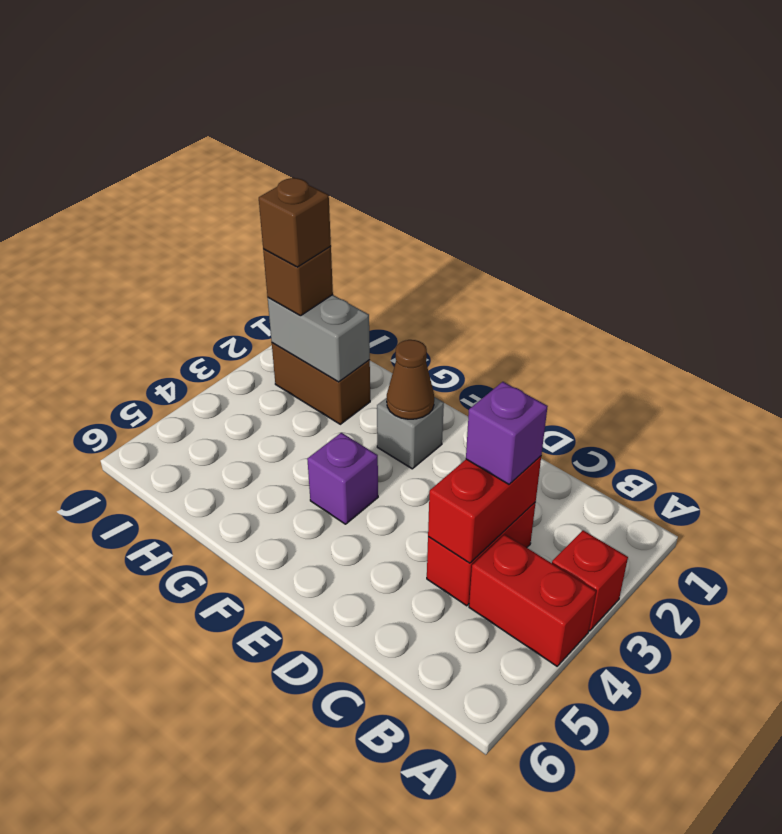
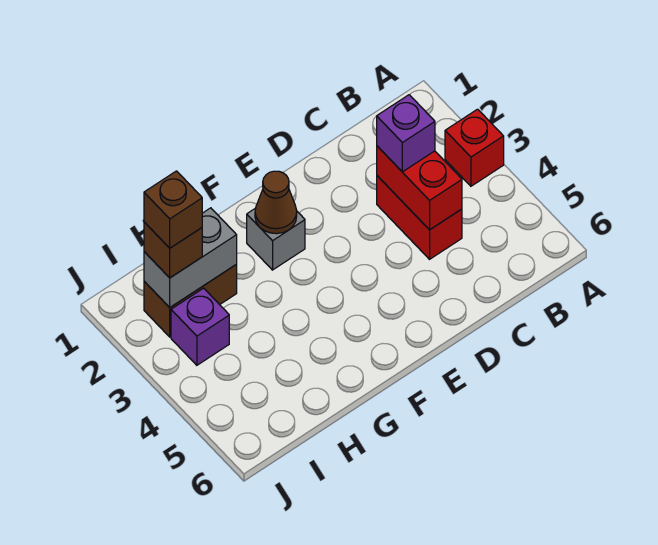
red 1x2 brick [469,535,596,666] -> none
purple 1x1 brick [307,433,378,524] -> purple 1x1 brick moved to [171,288,229,365]

